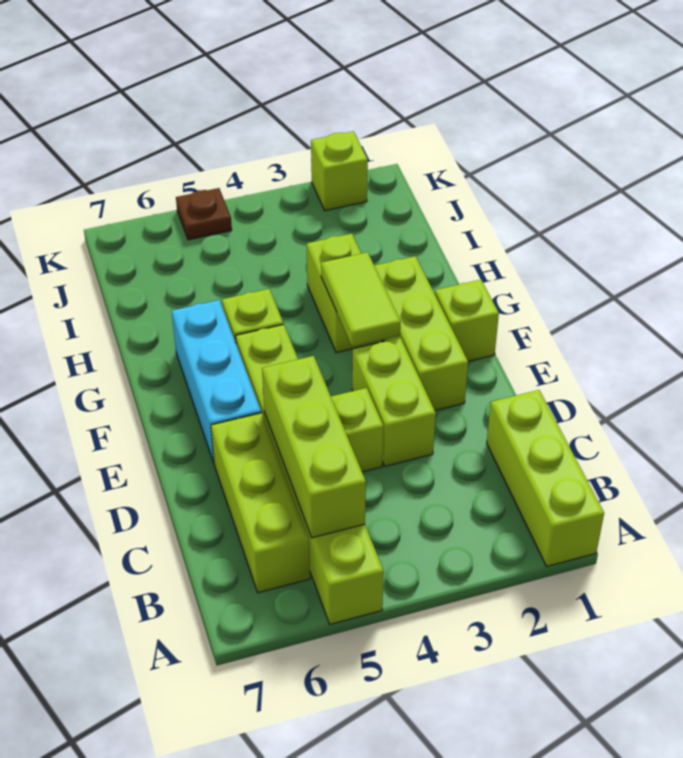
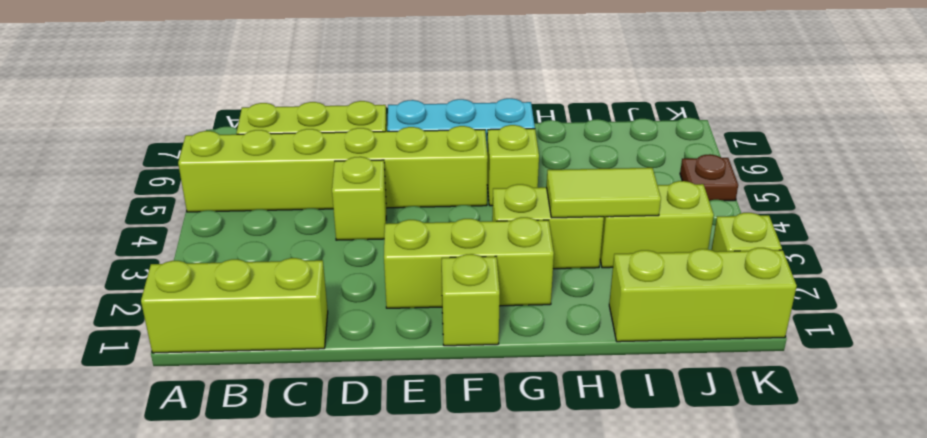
lime 1x3 brick [262,356,366,538] -> lime 1x3 brick moved to [609,248,797,342]
lime 1x2 brick [352,338,436,466] -> lime 1x2 brick moved to [600,181,714,268]
lime 1x2 tile [321,252,400,347] -> lime 1x2 tile moved to [546,168,661,218]

